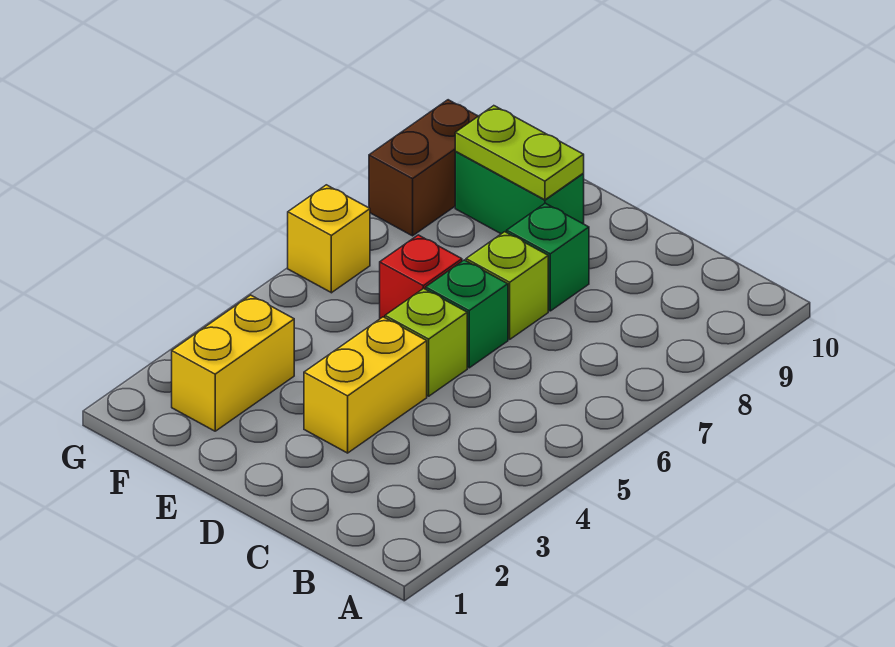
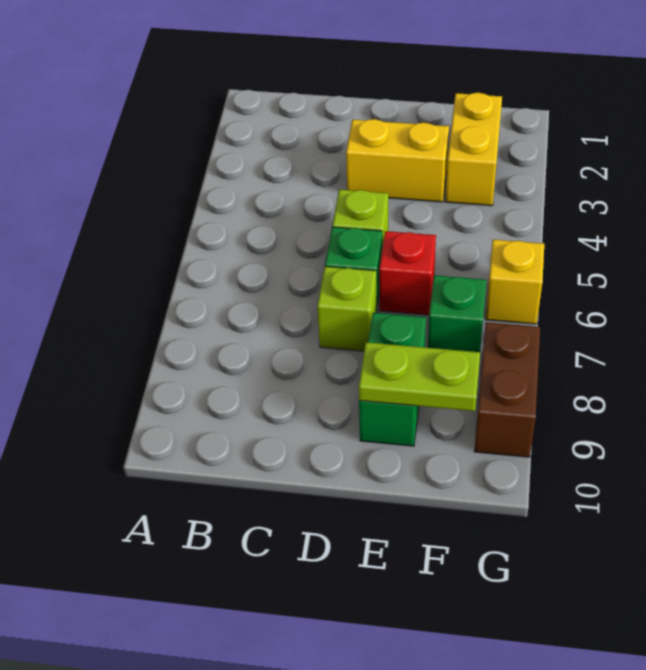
yellow 1x2 brick [304,317,427,453] -> yellow 1x2 brick turned to [346,119,449,202]
green 1x1 brick [507,203,589,311] -> green 1x1 brick moved to [428,275,486,352]
green 1x2 brick [455,152,584,234] -> green 1x2 brick turned to [359,313,426,446]

